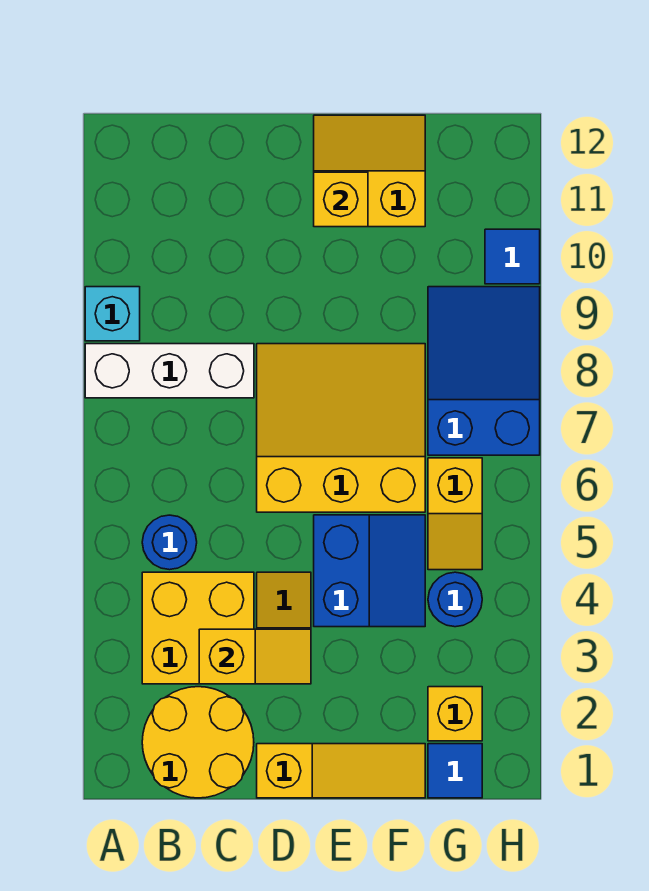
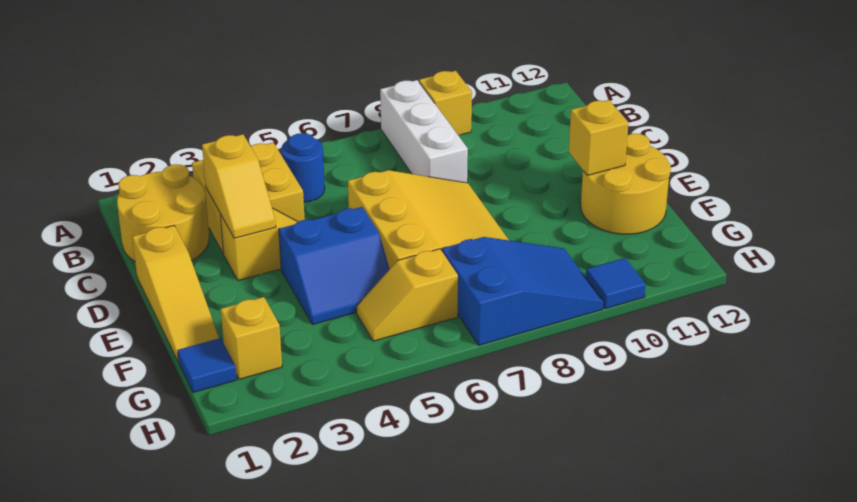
cyan 1x1 brick [85,287,140,341] -> yellow 1x1 brick [419,71,472,135]
yellow 2x2 slope [314,115,425,227] -> yellow 2x2 round brick [581,134,671,234]
blue 1x1 round brick [428,572,482,627] -> none

